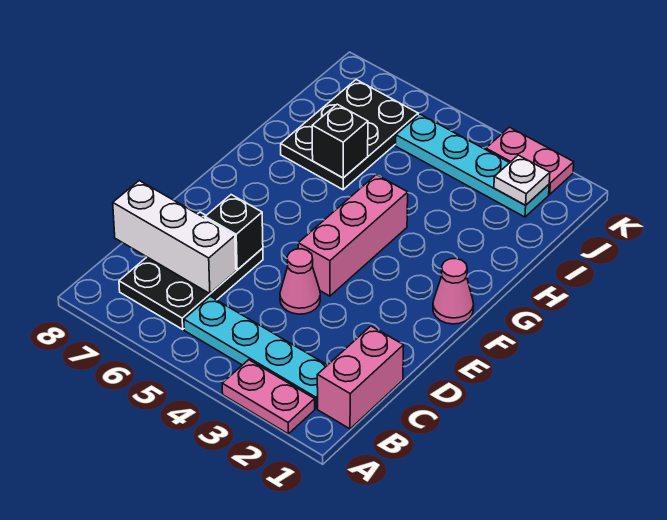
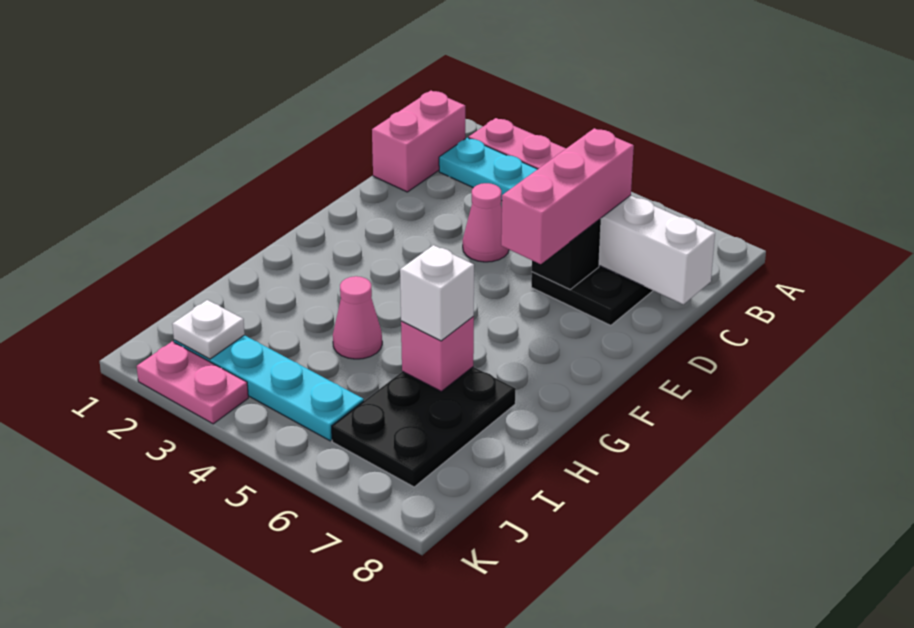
pink 1x3 brick [298,175,408,296] -> pink 1x3 brick moved to [501,128,634,264]
pink 1x1 cone [433,259,474,324] -> pink 1x1 cone moved to [333,276,382,359]
black 1x1 brick [312,104,368,178] -> pink 1x1 brick [401,316,474,391]
none -> white 1x1 brick [400,245,474,341]

